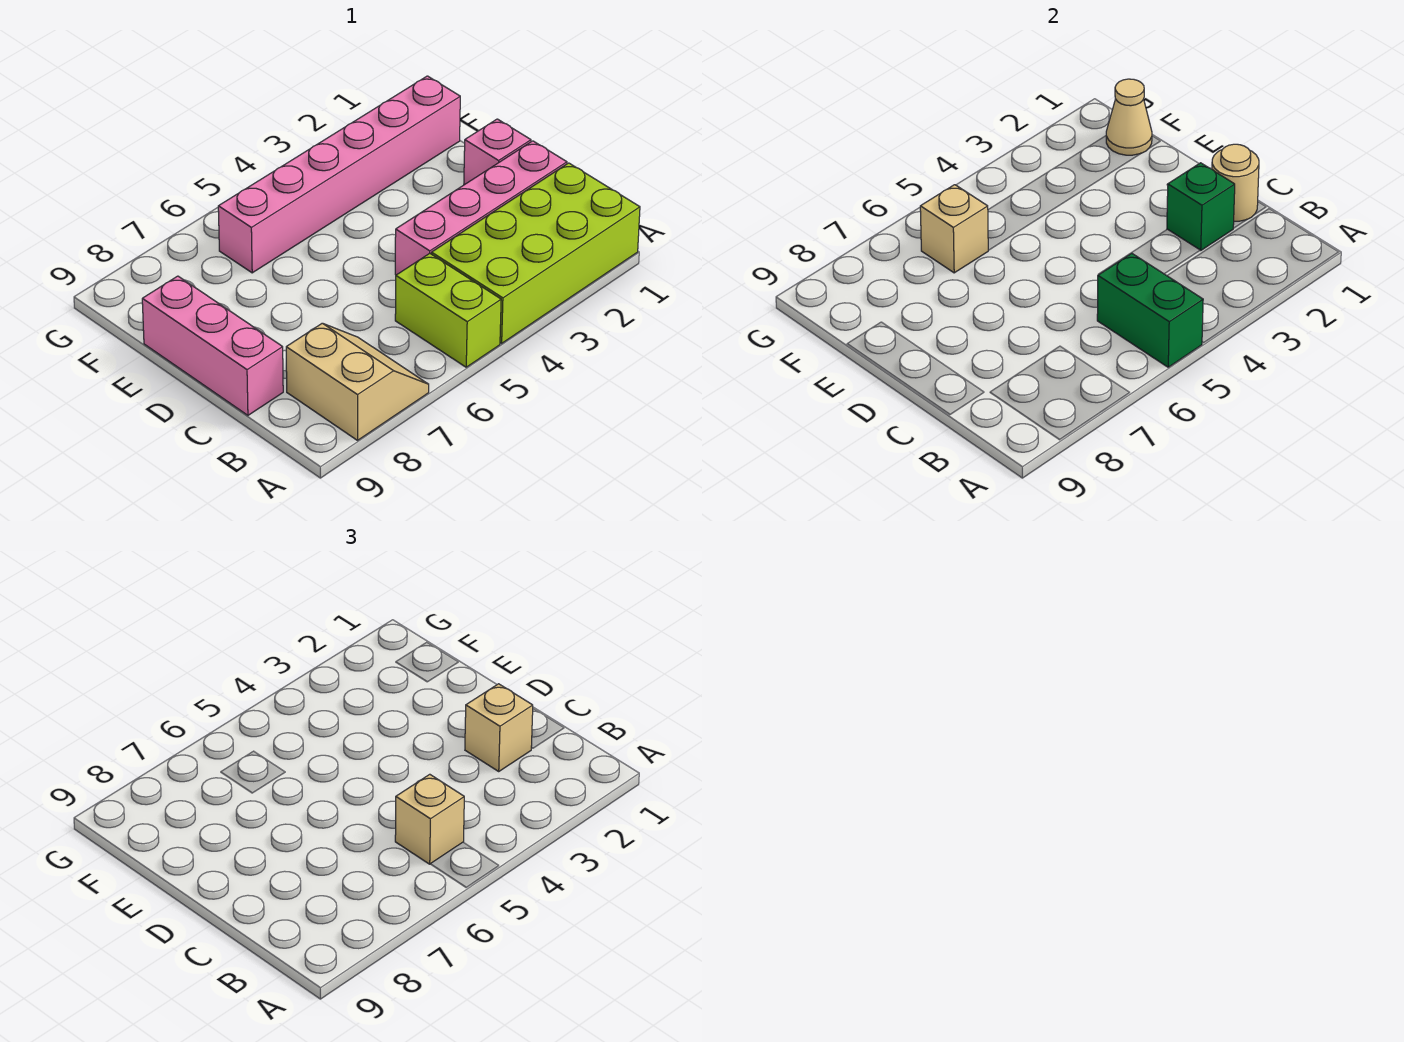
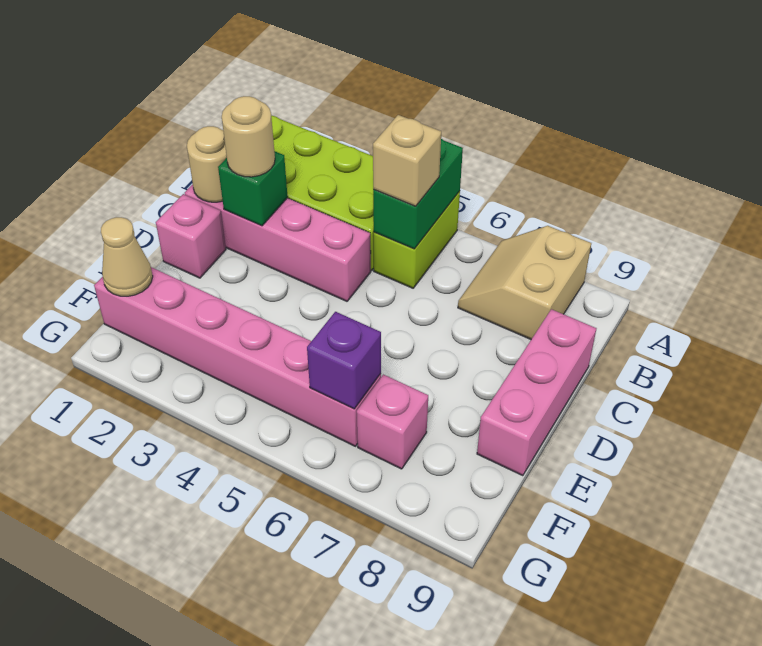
tan 1x1 brick [465,684,533,771] -> tan 1x1 round brick [222,96,275,177]
tan 1x1 brick [920,185,988,273] -> purple 1x1 brick [307,312,381,409]
none -> pink 1x1 brick [357,374,428,469]

